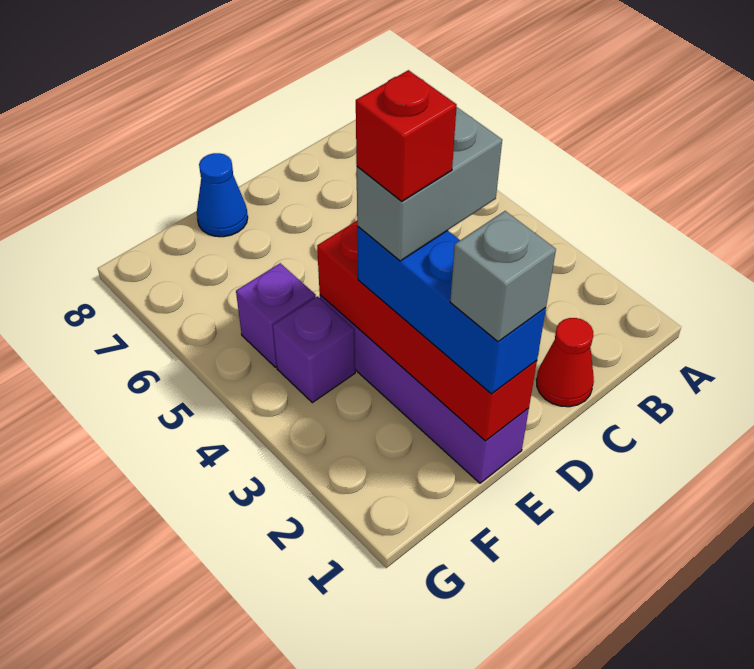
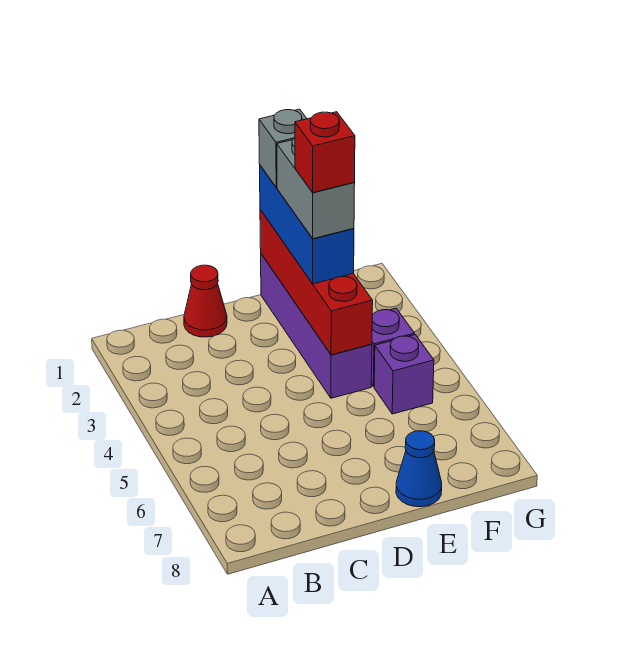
grey 1x2 brick [357,107,502,261] -> grey 1x2 brick turned to [277,138,355,239]

